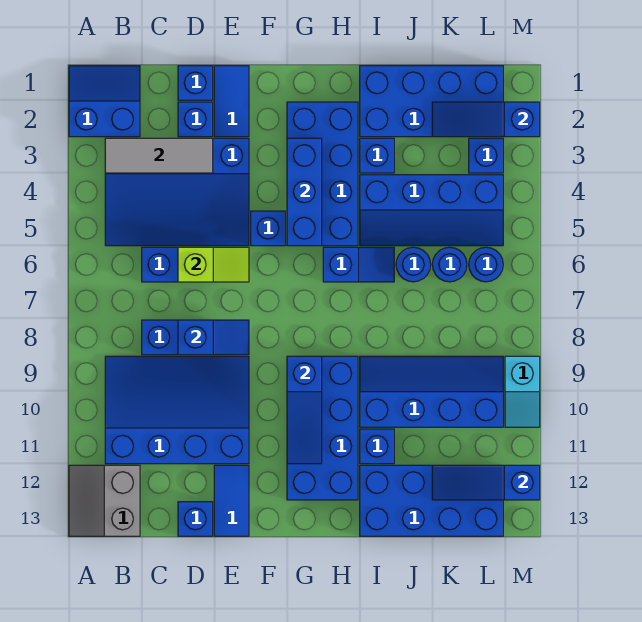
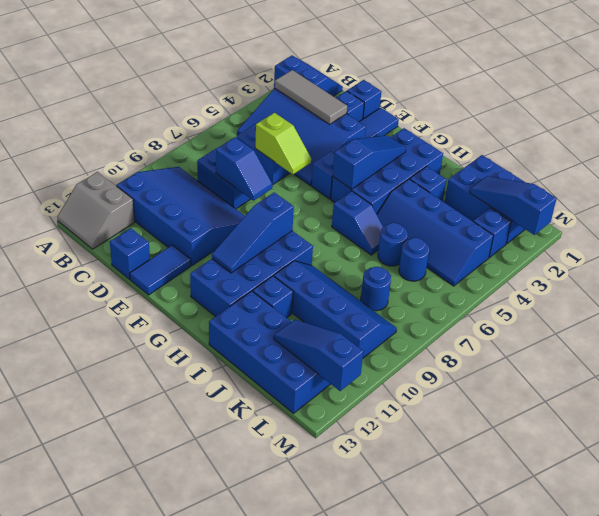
grey 2x2 slope [69,465,140,536] -> grey 2x2 slope turned to [57,172,135,249]
blue 1x3 brick [287,138,322,246] -> blue 1x3 slope [333,135,406,189]
blue 2x4 brick [360,66,503,137] -> blue 2x3 brick [445,155,525,244]
blue 1x1 round brick [469,247,503,282] -> blue 1x1 round brick moved to [361,267,391,311]
cyan 1x2 slope [505,356,540,427] -> none

